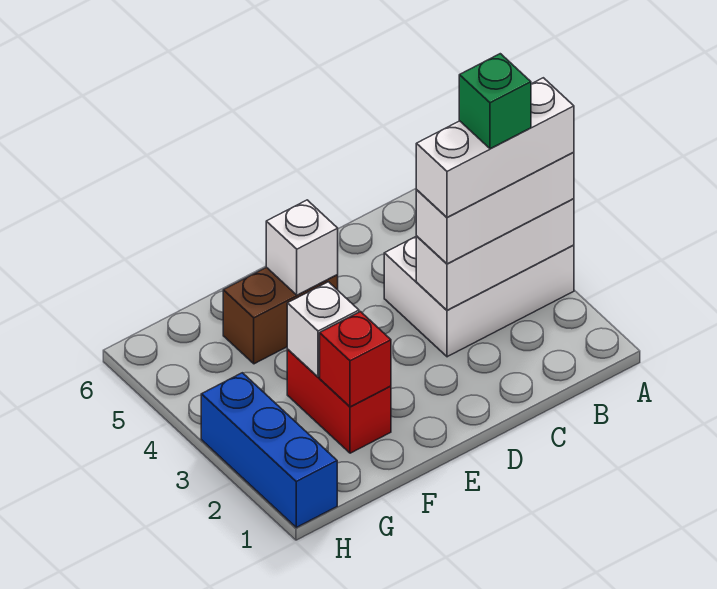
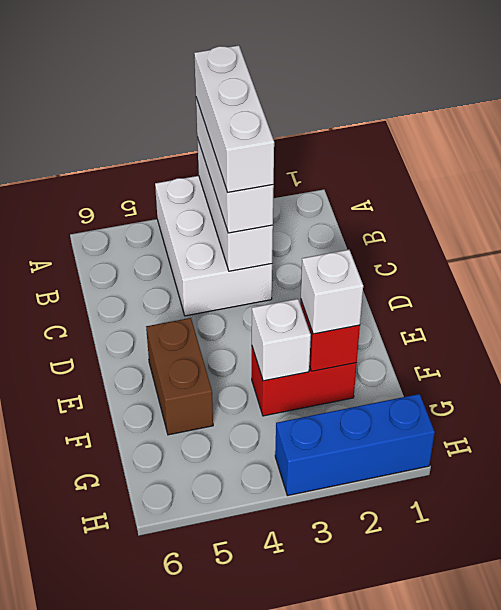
green 1x1 brick [459,54,531,149] -> none
white 1x1 brick [266,200,338,295] -> white 1x1 brick moved to [301,250,363,334]

